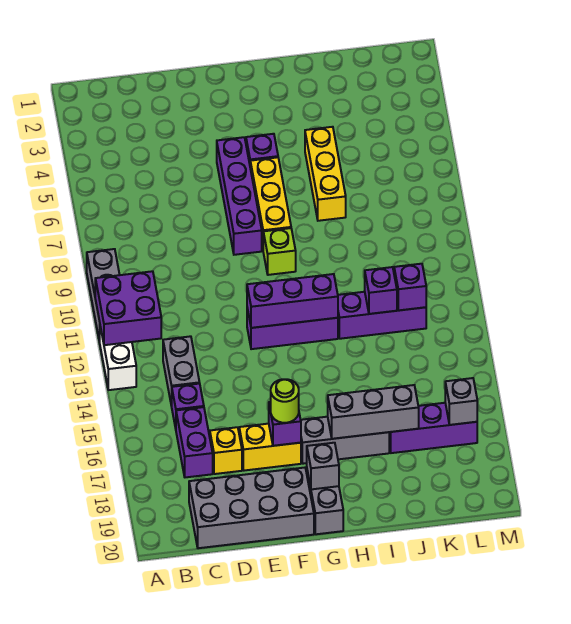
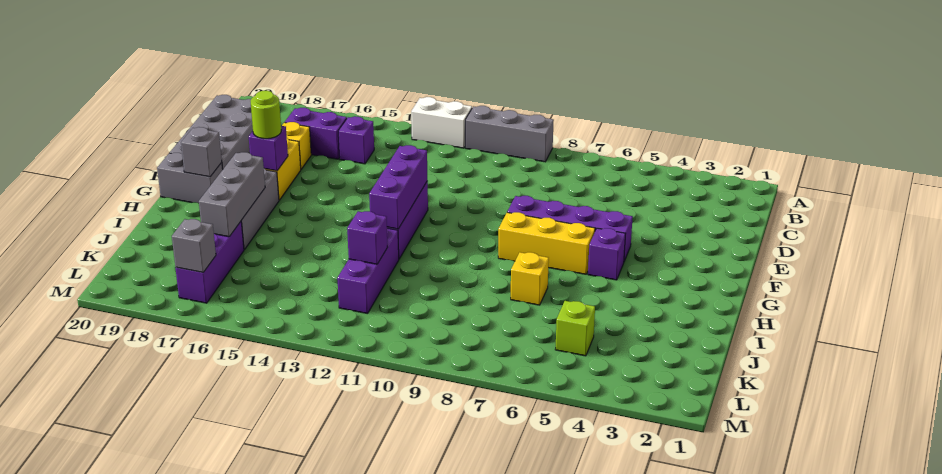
purple 2x2 brick [95,271,161,345] -> none
grey 1x2 brick [163,336,200,406] -> none
lime 1x1 brick [263,228,296,275] -> lime 1x1 brick moved to [555,301,595,356]
yellow 1x3 brick [305,127,346,221] -> yellow 1x1 brick [511,252,549,305]
purple 1x1 brick [394,264,426,310] -> none

